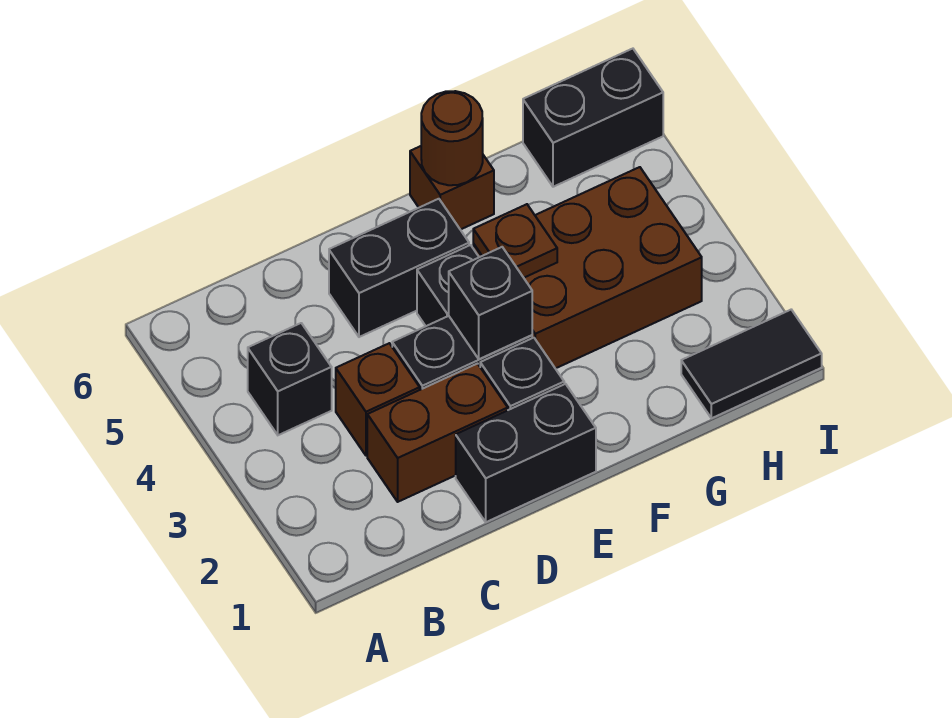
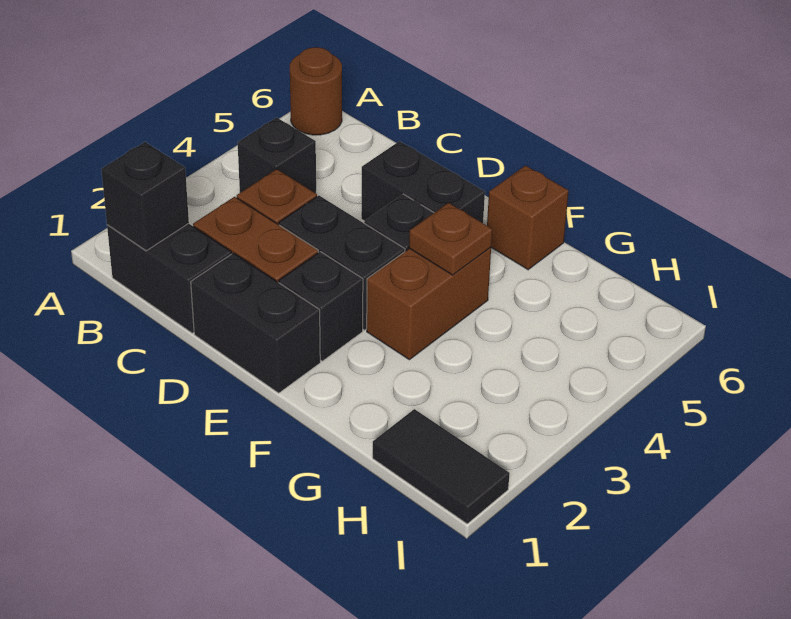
black 1x1 brick [449,247,532,359] -> black 1x1 brick moved to [101,142,189,251]
brown 2x3 brick [473,167,702,369] -> brown 1x2 brick [367,247,491,360]
brown 1x1 round brick [421,91,483,185] -> brown 1x1 round brick moved to [290,47,342,135]
black 1x2 brick [523,49,663,187] -> black 1x2 brick moved to [107,223,231,333]

